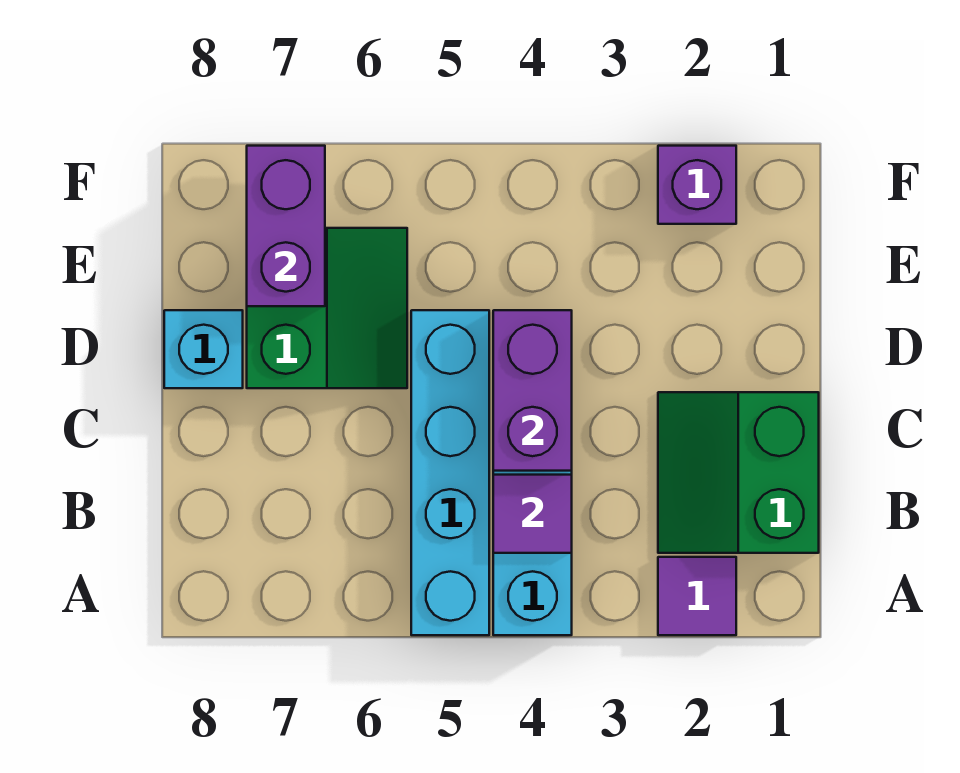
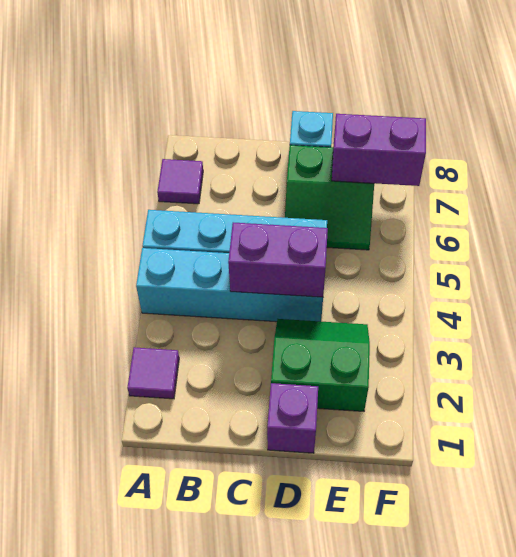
green 2x2 slope [658,392,819,553] -> green 2x2 slope moved to [271,319,370,411]
purple 1x1 tile [493,475,572,553] -> purple 1x1 tile moved to [157,159,203,204]
purple 1x1 brick [658,146,736,224] -> purple 1x1 brick moved to [267,383,318,453]

